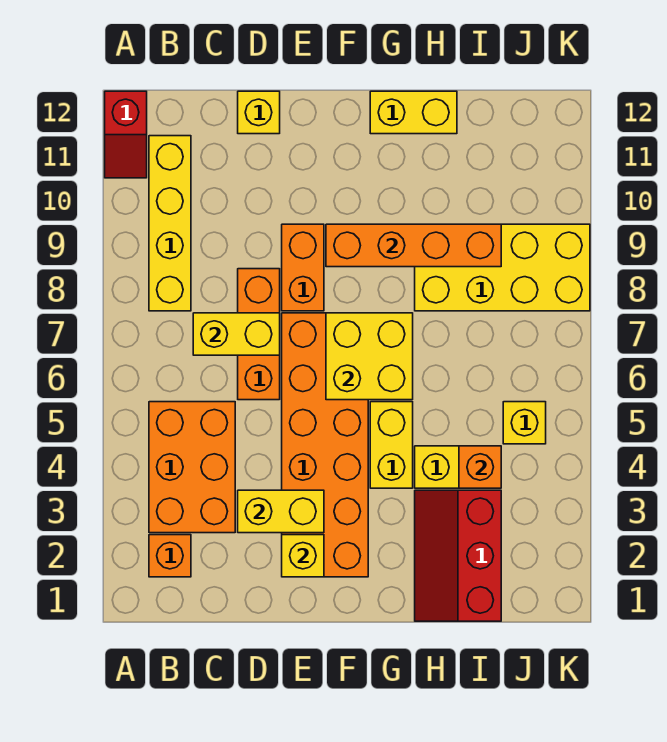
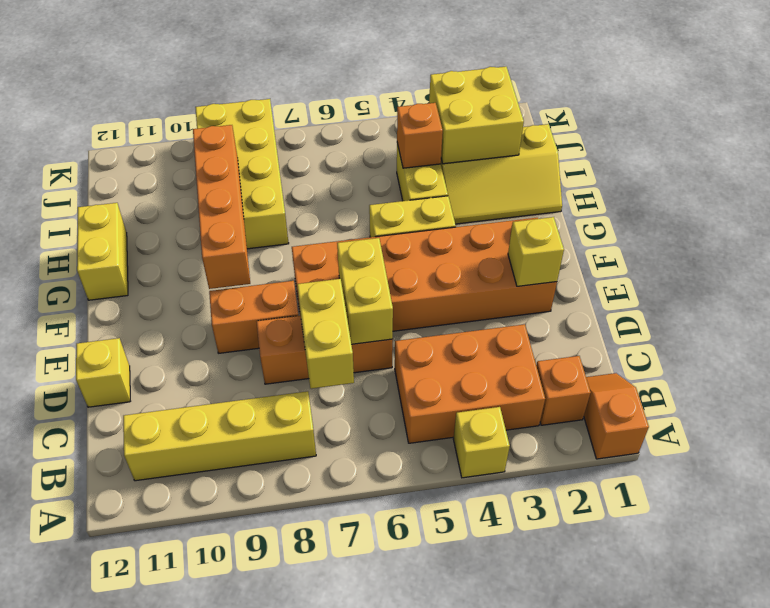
none -> orange 1x2 slope [584,373,649,459]
red 1x2 slope [105,91,147,178] -> none
yellow 1x2 brick [238,490,324,533] -> yellow 1x2 brick moved to [337,238,393,344]
yellow 2x2 brick [326,313,413,400] -> yellow 2x2 brick moved to [429,67,524,164]
red 2x3 slope [415,490,501,621] -> yellow 2x3 slope [441,124,562,224]
yellow 1x1 brick [503,402,546,444] -> yellow 1x1 brick moved to [453,407,510,478]

